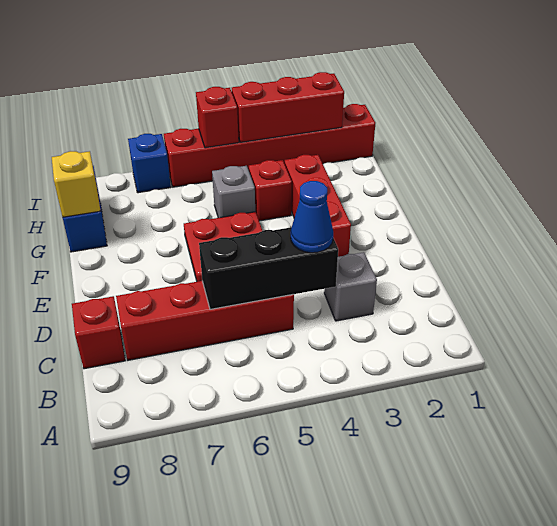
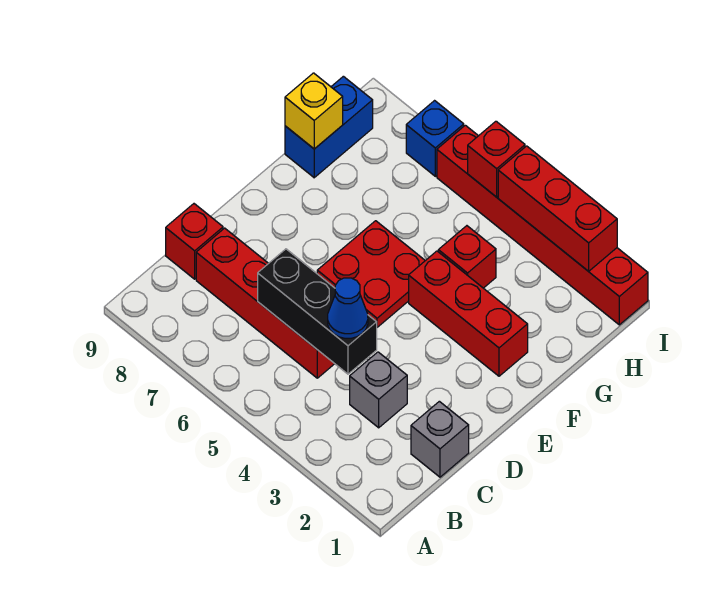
red 1x3 brick [285,155,351,257] -> red 1x3 brick turned to [409,251,528,376]
grey 1x1 brick [212,166,255,218] -> grey 1x1 brick moved to [411,401,469,477]

